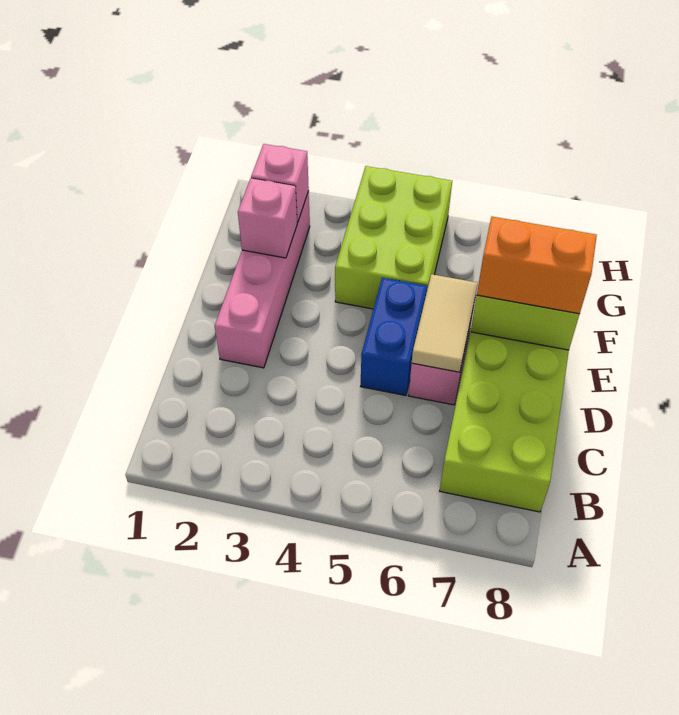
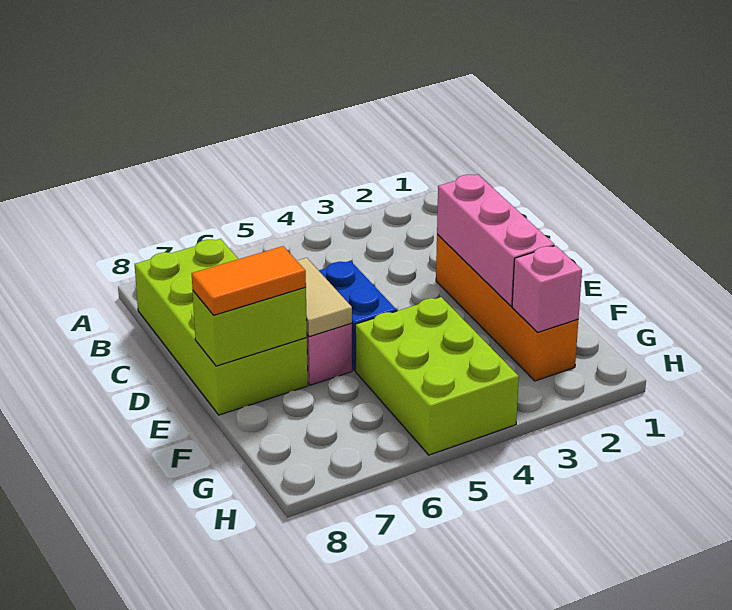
pink 1x4 brick [215,191,310,368] -> orange 1x4 brick [436,234,578,381]
orange 1x2 brick [477,217,597,314] -> orange 1x2 tile [192,246,306,315]
pink 1x1 brick [238,178,297,258] -> pink 1x3 brick [437,174,554,306]

